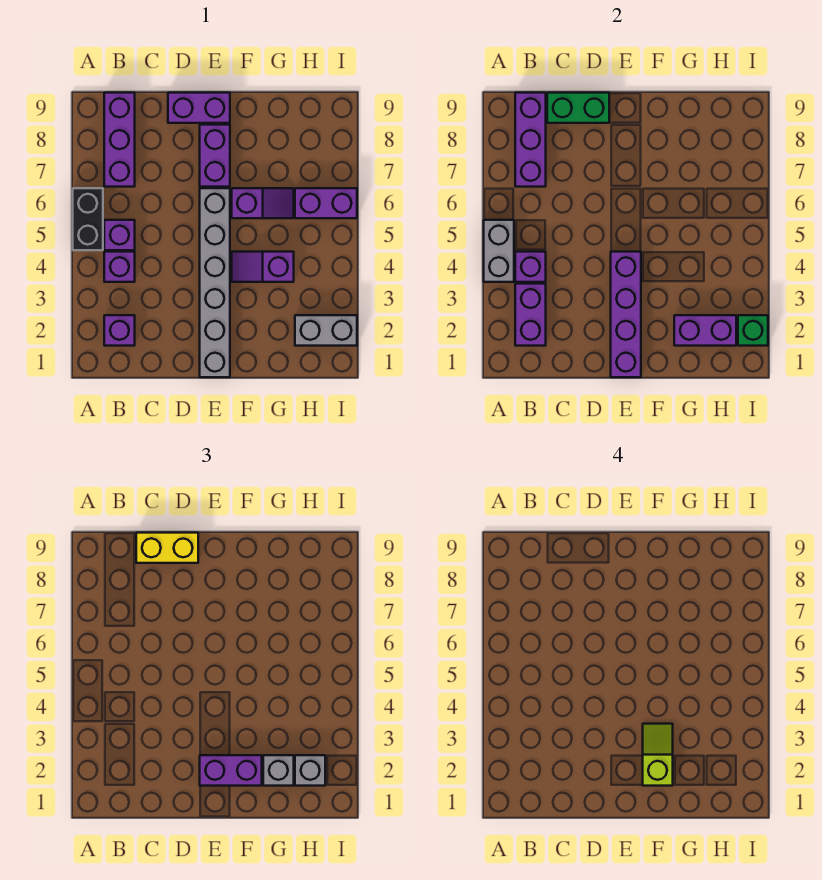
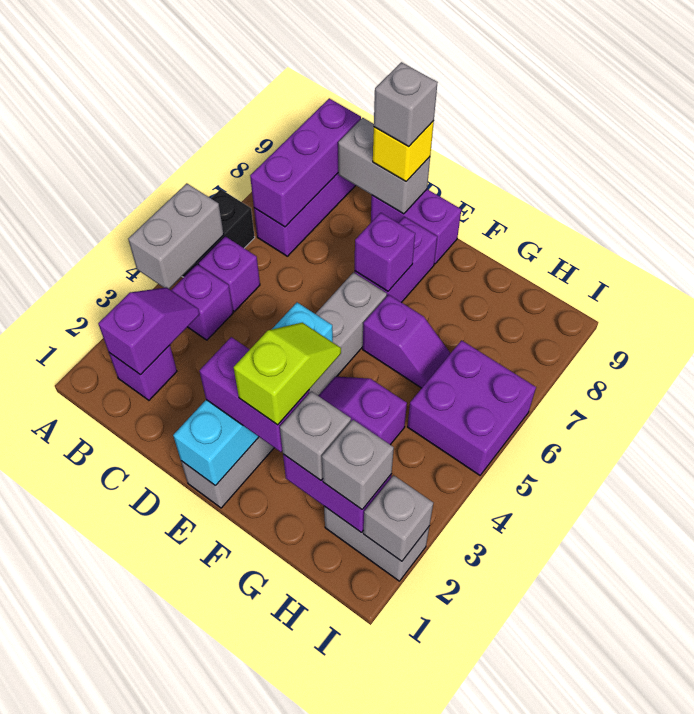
purple 1x2 brick [515,284,546,346] -> purple 1x2 slope [98,287,200,375]
purple 1x1 brick [515,252,546,282] -> purple 1x1 brick moved to [355,213,415,291]
green 1x2 brick [547,93,609,123] -> grey 1x2 brick [338,118,430,214]
yellow 1x2 brick [136,533,198,563] -> yellow 1x1 brick [373,121,434,181]
none -> grey 1x1 brick [374,62,438,147]
purple 1x4 brick [611,252,641,377] -> cyan 1x4 brick [173,302,333,486]
purple 1x2 brick [295,188,357,218] -> purple 2x2 brick [408,340,536,475]
green 1x1 brick [738,315,768,346] -> grey 1x1 brick [363,475,433,561]

